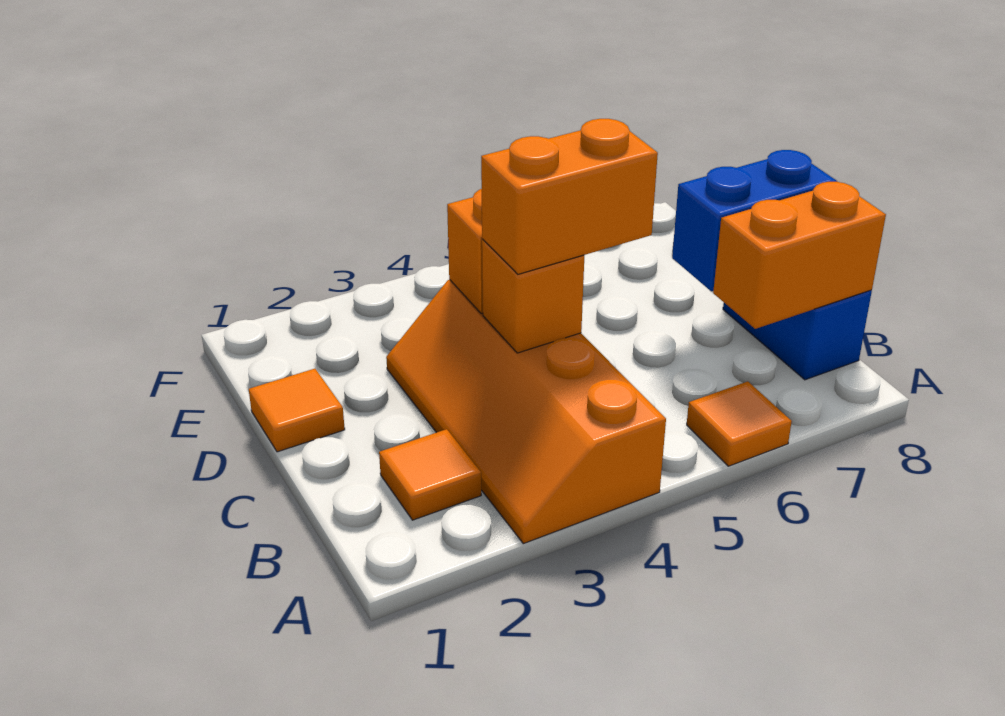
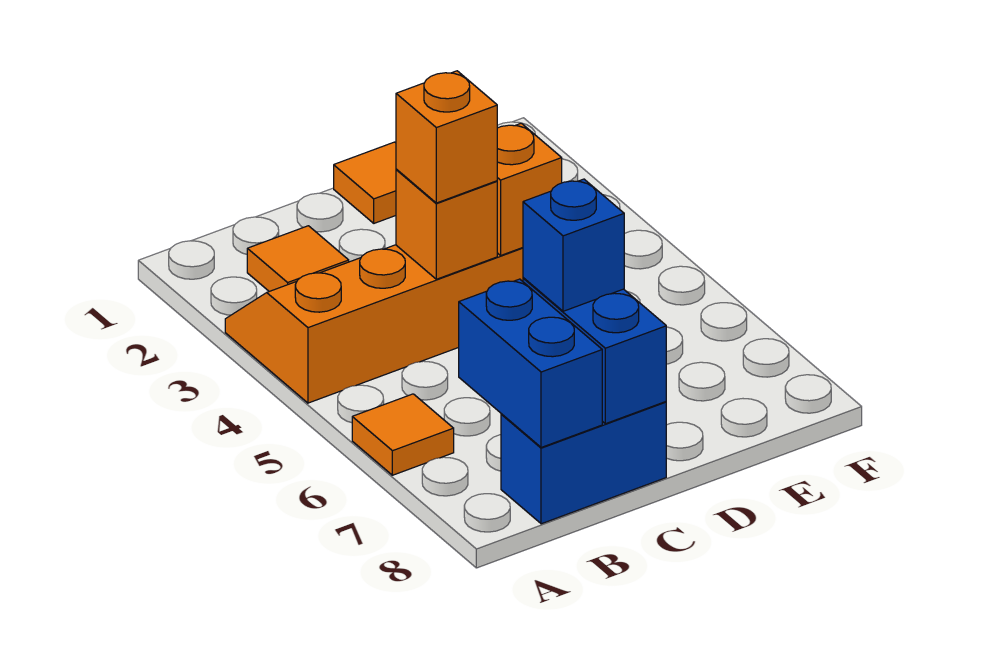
orange 1x2 brick [713,182,886,329] -> blue 1x2 brick [459,279,602,448]
orange 1x2 brick [481,119,658,274] -> orange 1x1 brick [396,71,497,203]
none -> blue 1x1 brick [523,179,624,311]

